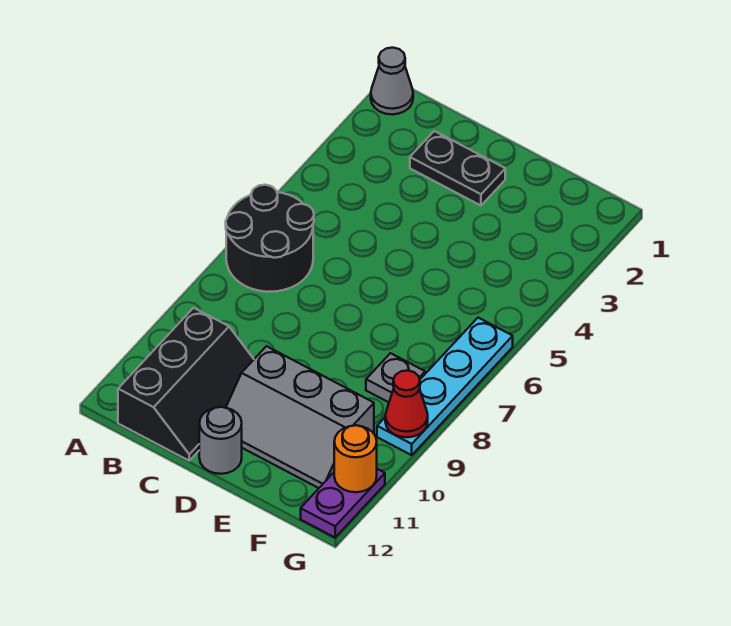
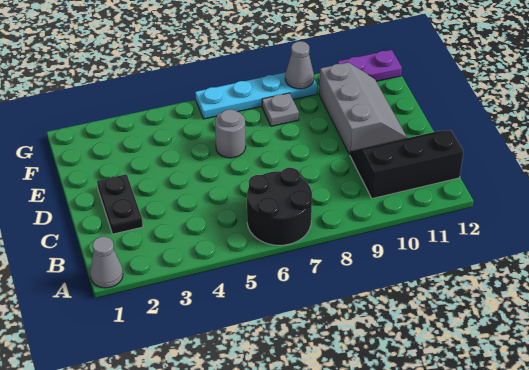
grey 1x1 round brick [199,407,242,474] -> grey 1x1 round brick moved to [215,109,246,158]
red 1x1 cone [385,370,428,437] -> grey 1x1 cone [285,41,314,89]
orange 1x1 round brick [334,425,377,492] -> none

